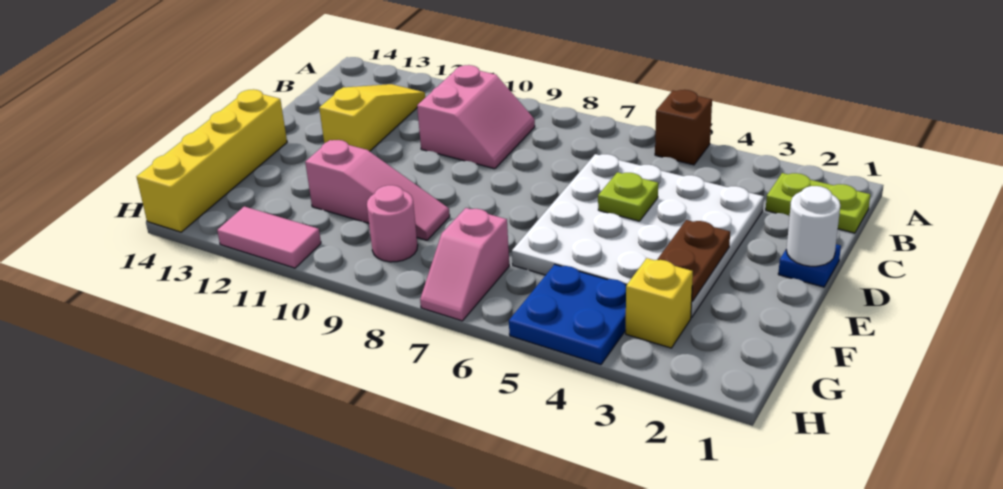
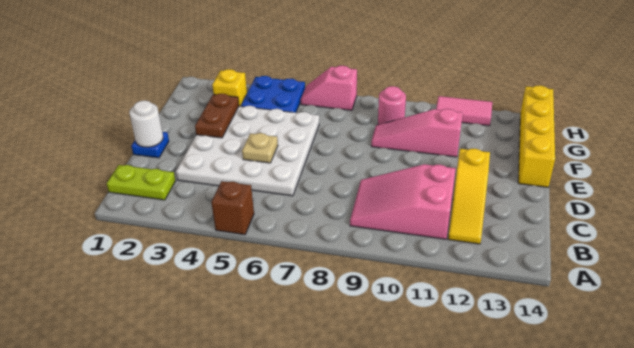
pink 2x2 slope [417,65,535,169] -> pink 2x3 slope [350,164,456,239]
lime 1x1 plate [598,172,658,221] -> tan 1x1 plate [242,133,278,163]
pink 1x2 slope [420,208,509,321] -> pink 1x2 slope turned to [300,66,357,110]

